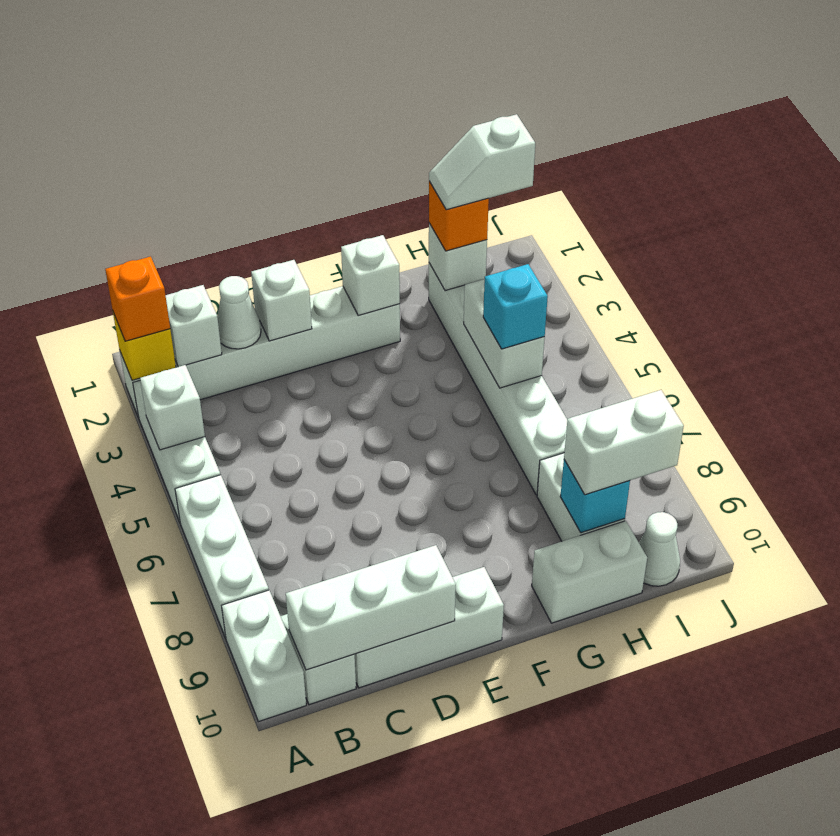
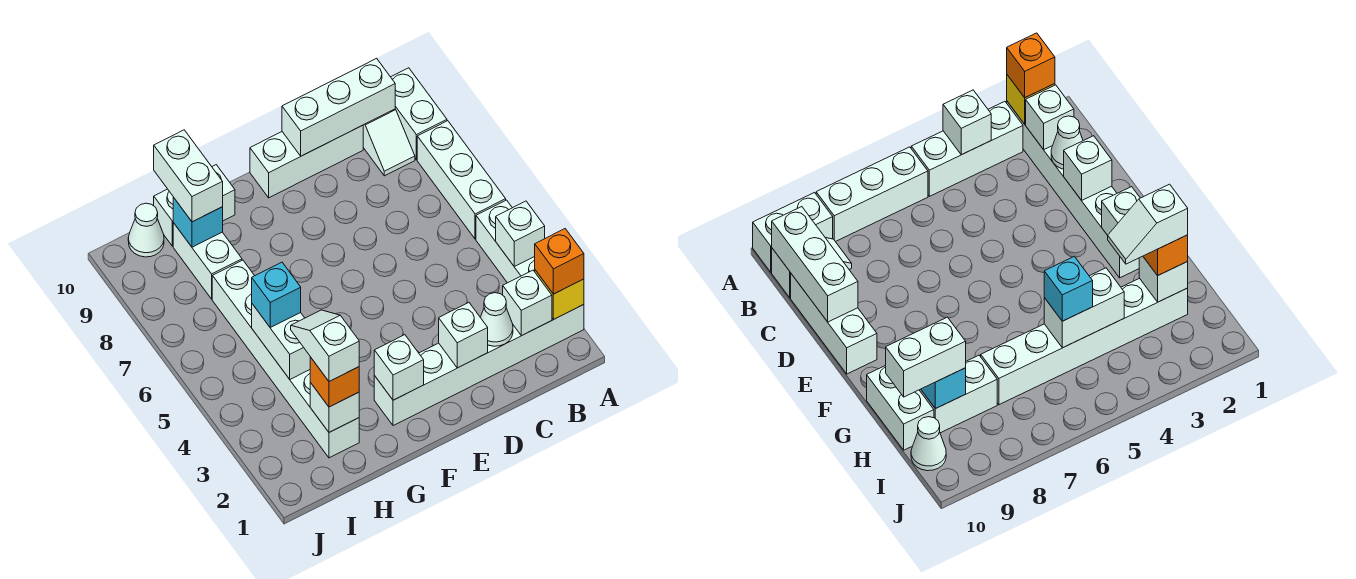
white 1x2 slope [429,114,535,210] -> white 1x2 slope turned to [291,310,359,381]
white 1x2 brick [564,390,684,495] -> white 1x2 brick turned to [154,130,223,222]

